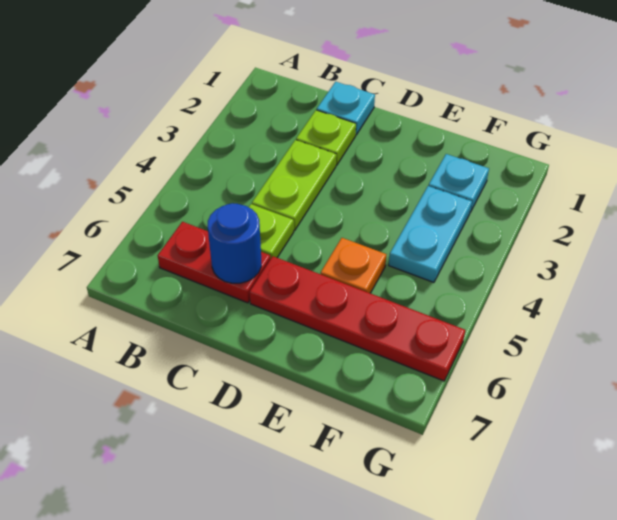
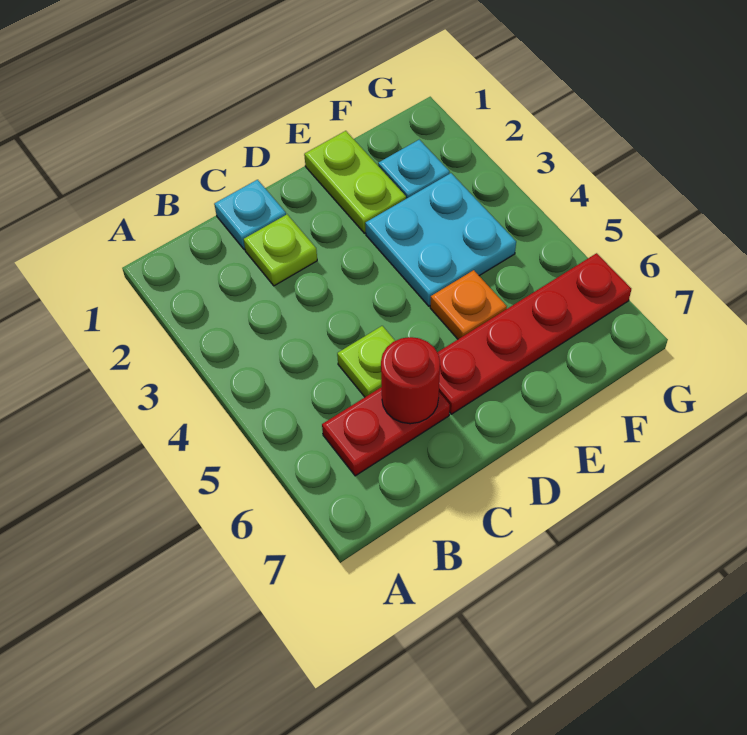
lime 1x2 plate [252,140,336,230] -> lime 1x2 plate moved to [304,131,406,233]
blue 1x1 round brick [208,203,261,283] -> red 1x1 round brick [381,337,440,424]
cyan 1x2 plate [389,186,472,282] -> cyan 2x2 plate [365,173,516,306]

